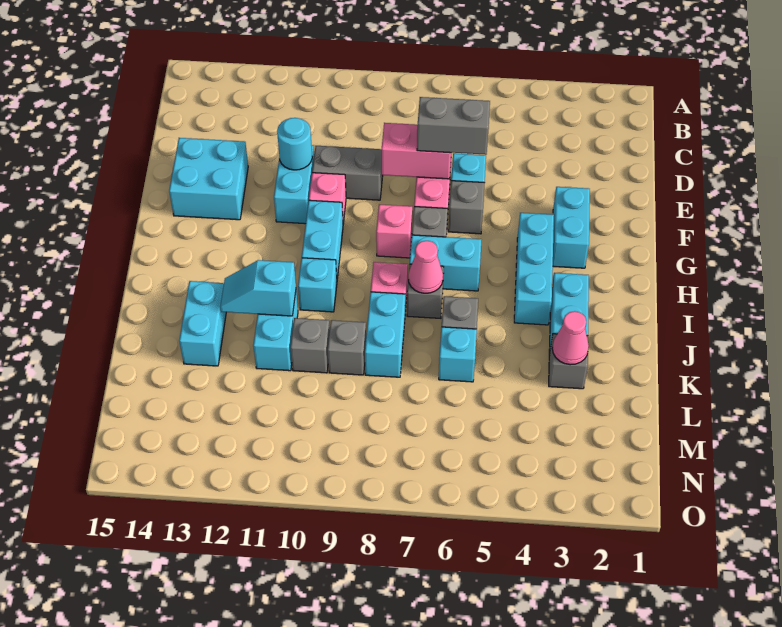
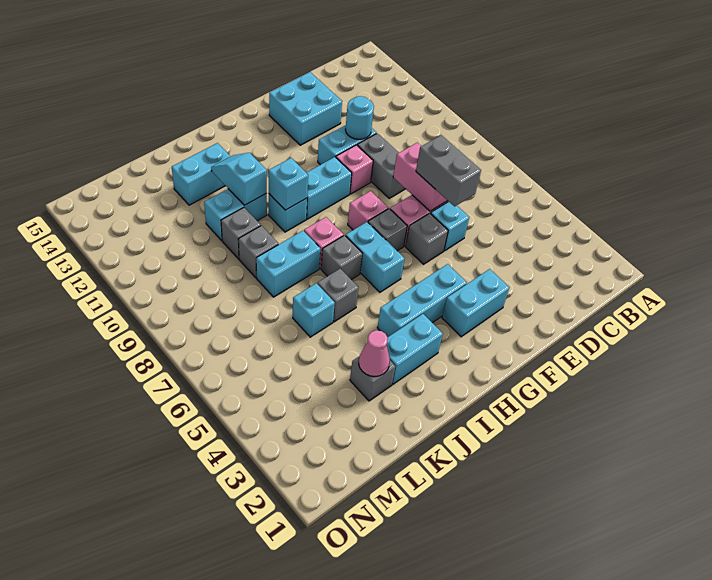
pink 1x1 cone [408,241,443,293] -> none
none -> cyan 1x1 brick [269,158,308,210]

